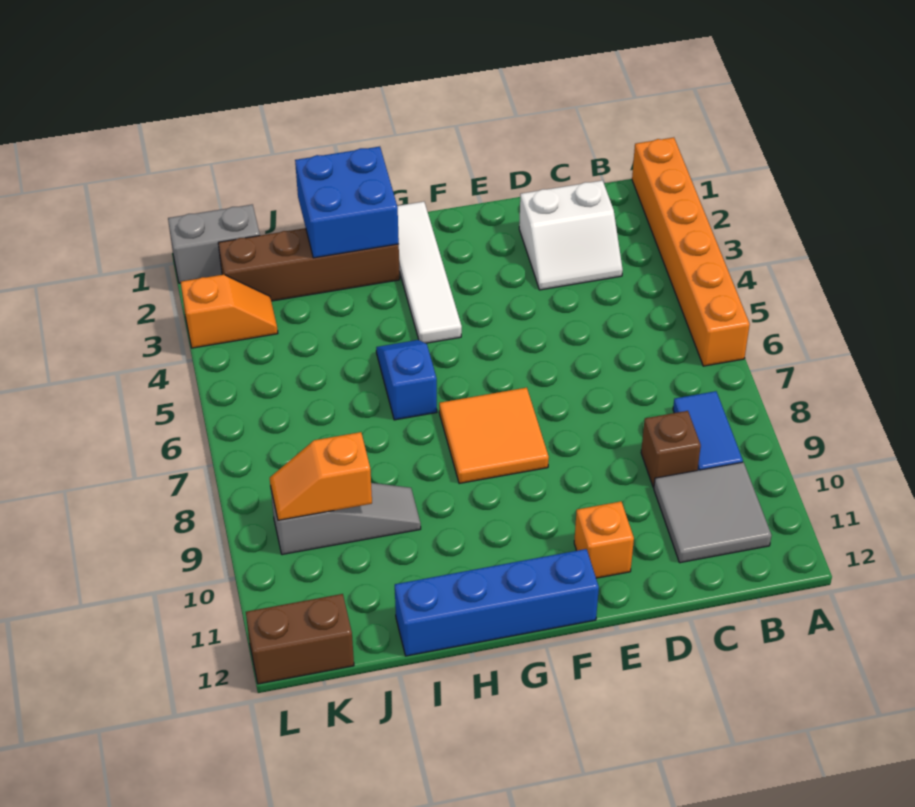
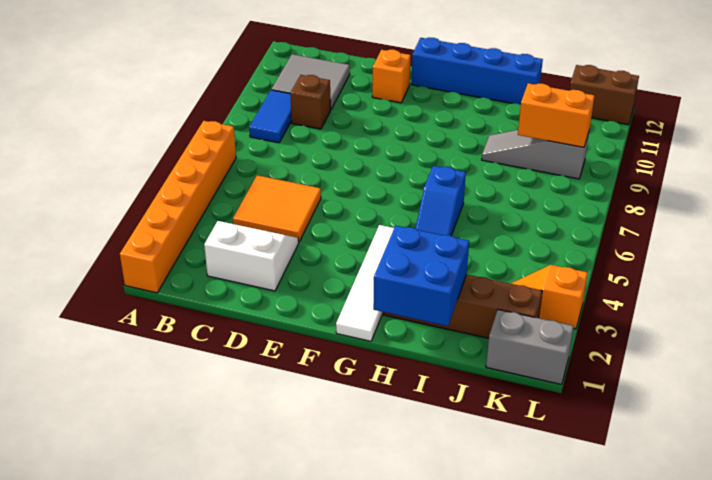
orange 2x2 tile [439,388,549,484] -> orange 2x2 tile moved to [233,175,321,242]
orange 1x2 slope [270,432,372,520] -> orange 1x2 brick [518,83,595,147]

